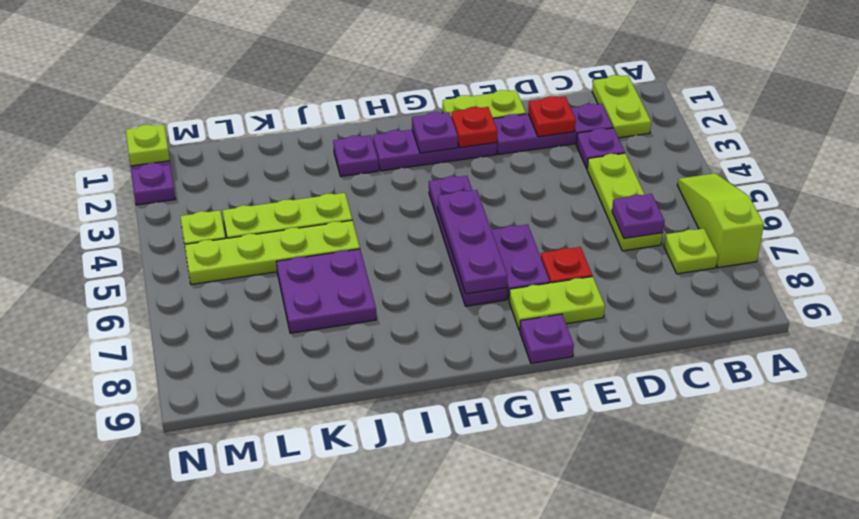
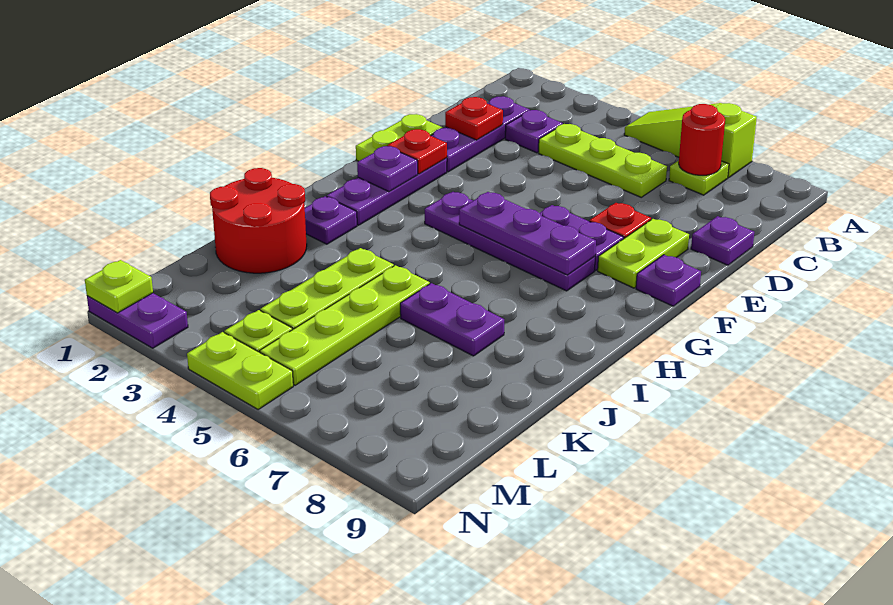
lime 1x2 plate [592,75,651,138] -> lime 1x2 plate moved to [187,332,293,410]
none -> red 1x1 round brick [679,104,725,175]
purple 1x1 plate [612,194,664,239] -> purple 1x1 plate moved to [691,216,754,265]
none -> red 2x2 round brick [210,168,307,273]
purple 2x2 plate [276,249,376,333] -> purple 1x2 plate [400,283,504,356]

